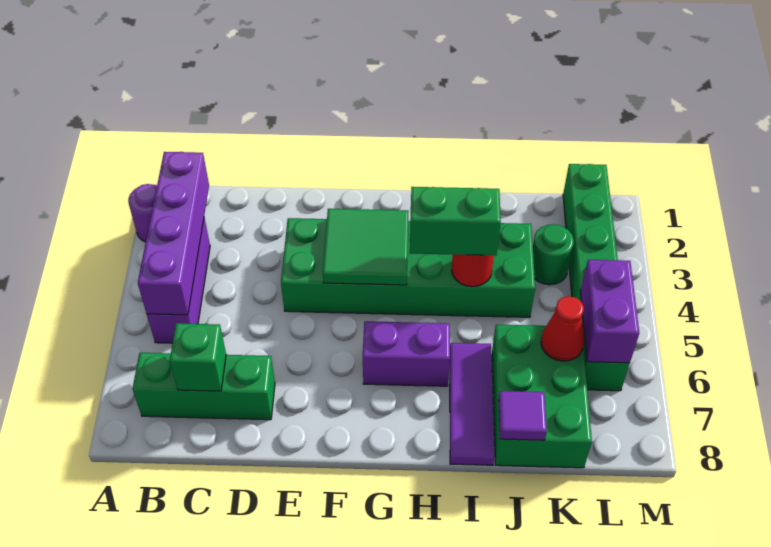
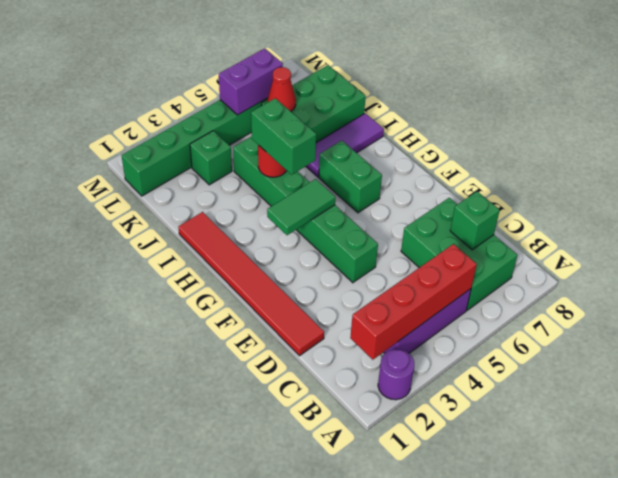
purple 1x4 brick [138,152,209,315] -> red 1x4 brick [350,244,477,360]
green 1x3 brick [133,353,275,420] -> green 2x3 brick [401,198,517,310]
none -> red 1x6 tile [178,212,324,356]
green 2x6 brick [281,218,535,317] -> green 1x6 brick [233,136,378,283]
green 2x2 tile [323,209,409,285] -> green 1x2 tile [267,179,336,235]
purple 1x2 brick [363,321,450,386] -> green 1x2 brick [319,140,382,213]
purple 1x1 tile [498,391,547,440] -> none
green 1x1 round brick [533,224,574,285] -> green 1x1 brick [190,131,232,185]

